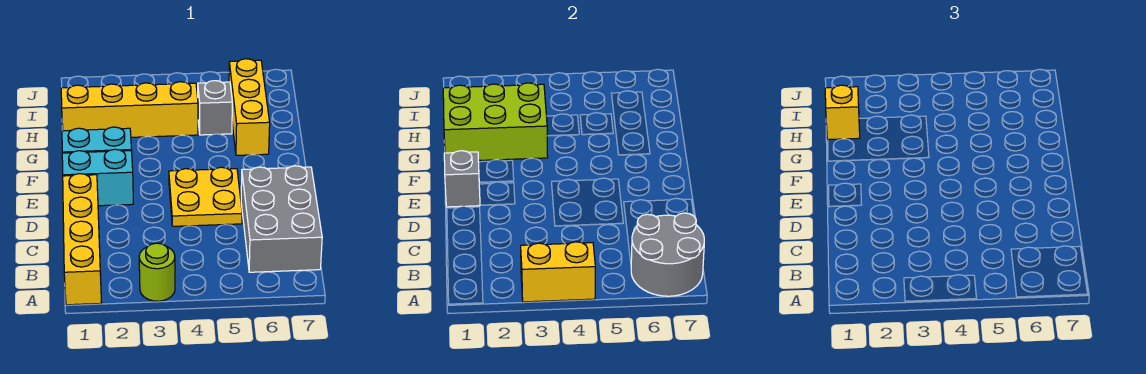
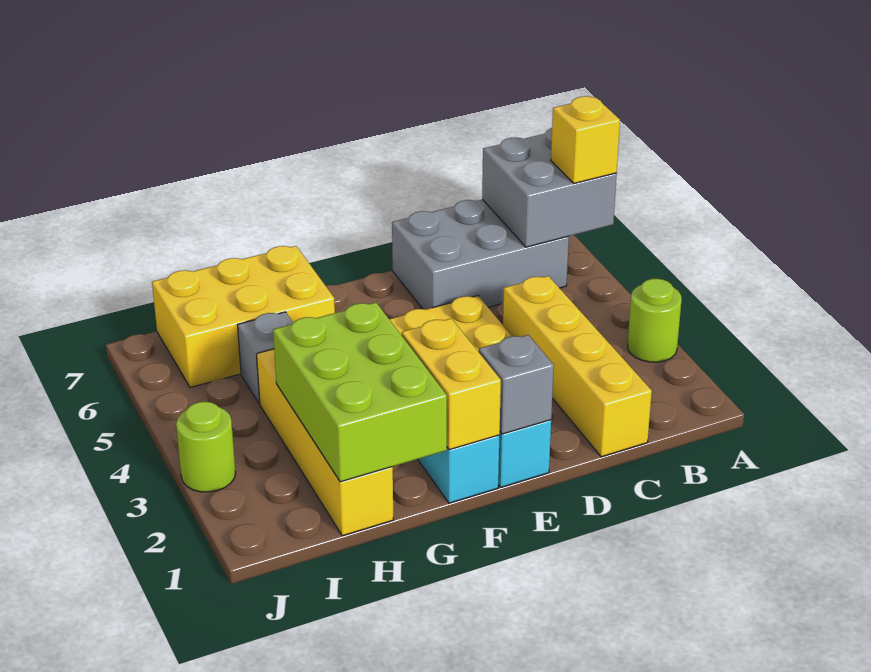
yellow 1x4 brick [63,174,102,305] -> yellow 1x4 brick turned to [503,276,652,457]
yellow 1x2 brick [521,242,595,302] -> yellow 1x2 brick moved to [402,319,501,450]
grey 2x2 round brick [631,213,704,296] -> grey 2x2 brick [482,128,617,247]
yellow 1x3 brick [229,59,270,155] -> yellow 2x3 brick [152,246,335,388]
yellow 1x1 brick [825,85,860,140] -> yellow 1x1 brick moved to [551,96,620,183]
none -> lime 1x1 round brick [176,402,236,492]

